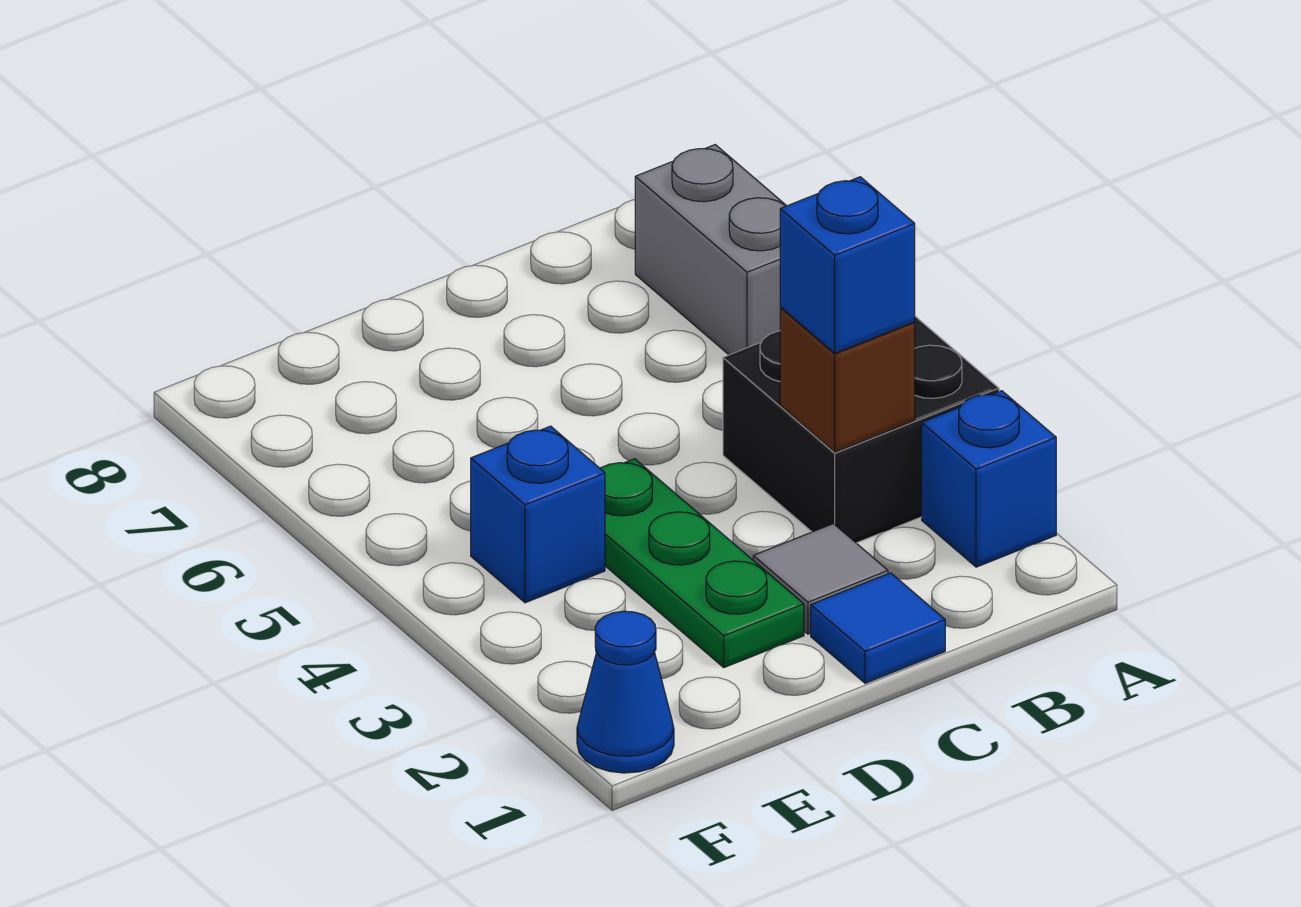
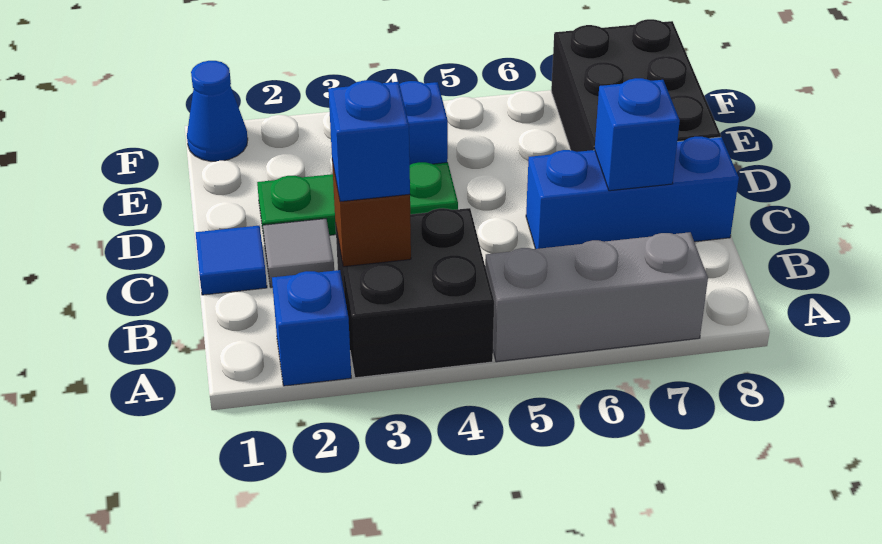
grey 1x2 brick [635,145,786,355] -> grey 1x3 brick [485,232,708,362]
none -> blue 1x3 brick [526,137,739,249]
none -> blue 1x1 brick [595,78,680,191]
none -> black 2x3 brick [551,19,721,152]

